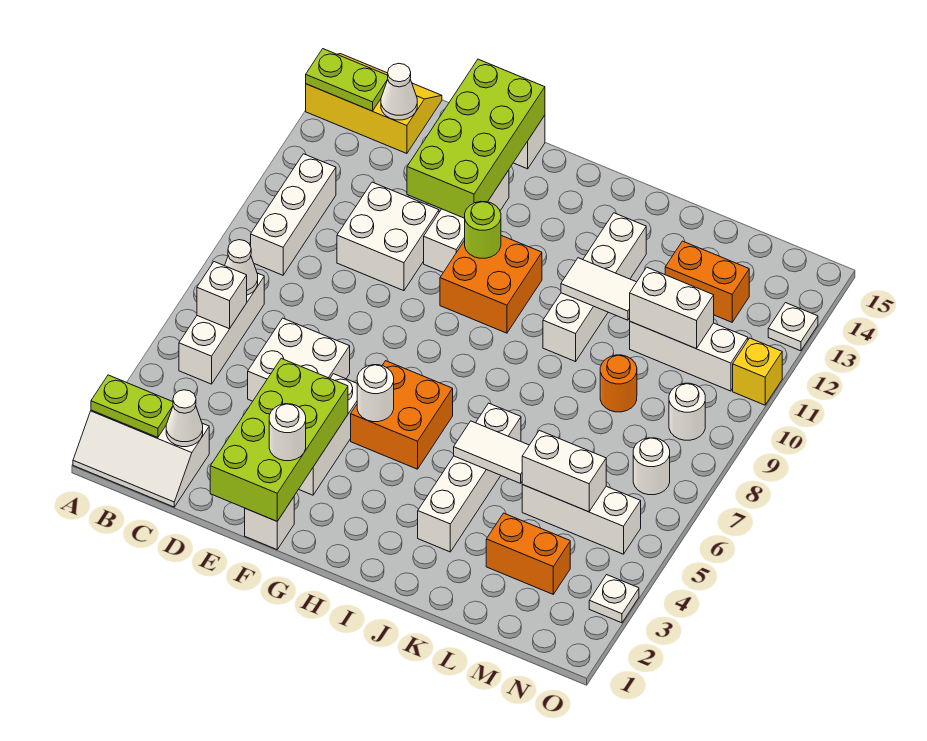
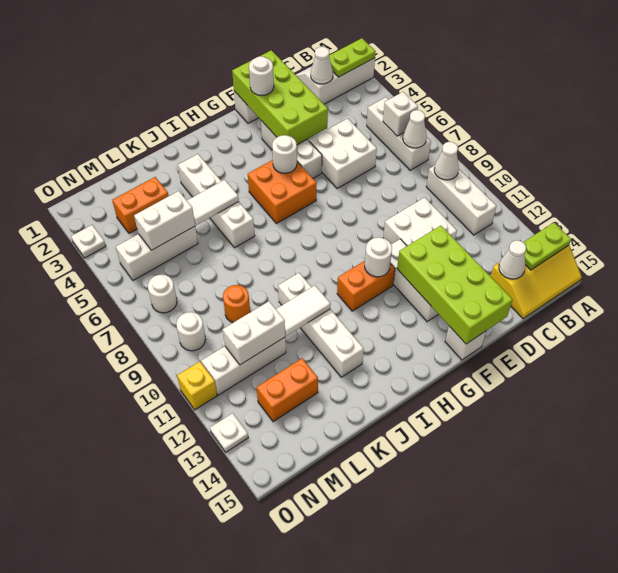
none -> white 1x1 cone [434,142,459,180]
orange 2x2 brick [440,236,542,333] -> orange 1x2 brick [337,261,395,311]
lime 1x1 round brick [465,201,501,258] -> white 1x1 round brick [365,237,392,277]

